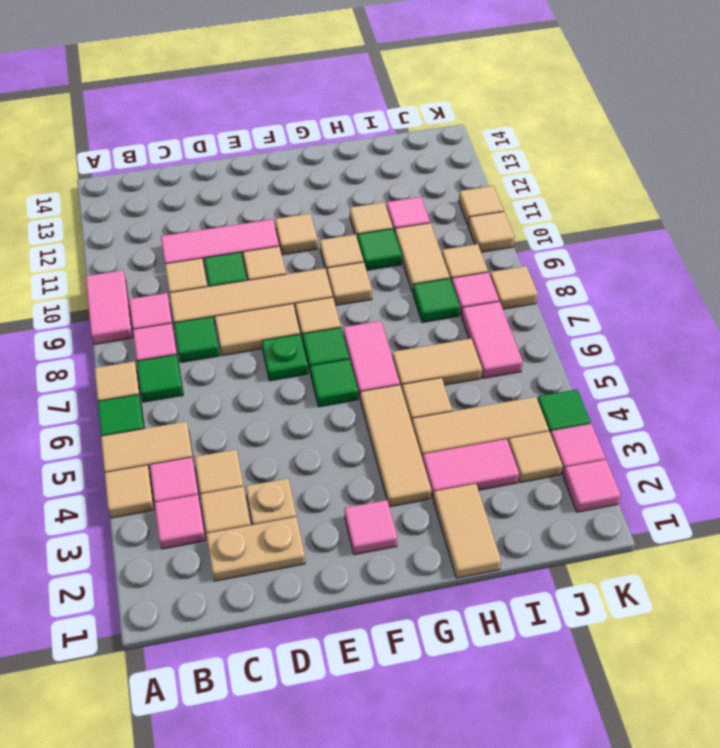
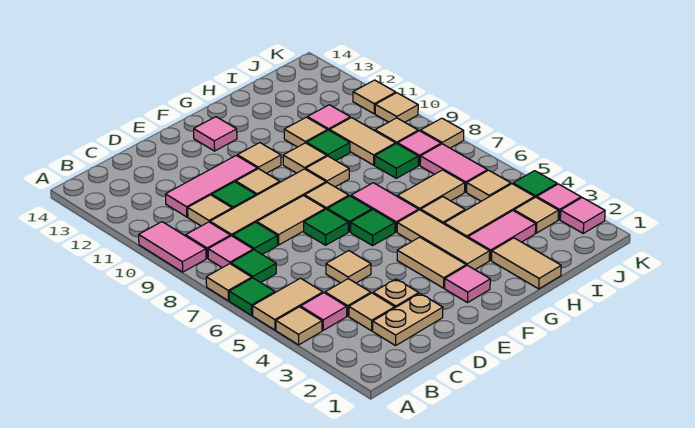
pink 1x1 tile [155,495,206,549] -> pink 1x1 tile moved to [194,117,237,151]
none -> tan 1x1 tile [326,251,371,283]
green 1x1 plate [262,334,308,381] -> green 1x1 tile [304,209,348,245]
none -> tan 1x2 tile [397,237,466,288]
none -> tan 1x1 tile [467,170,511,201]

